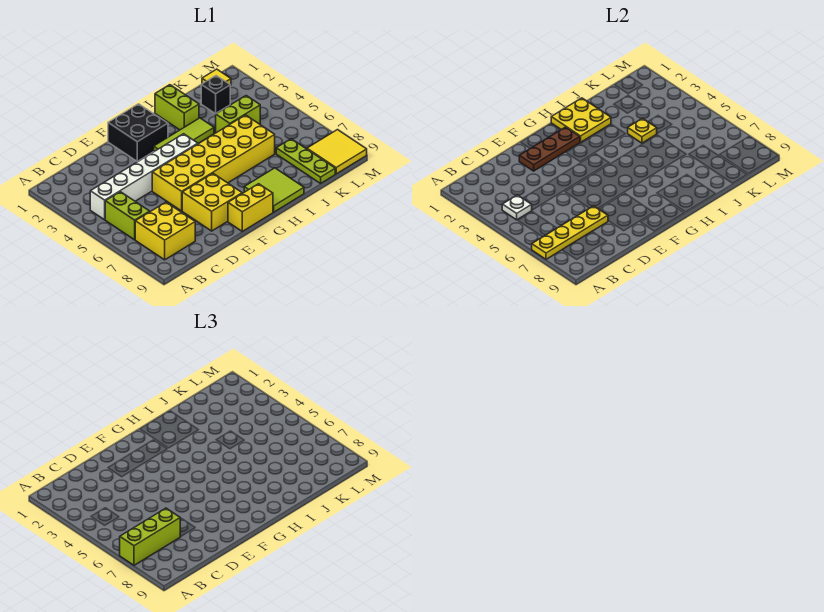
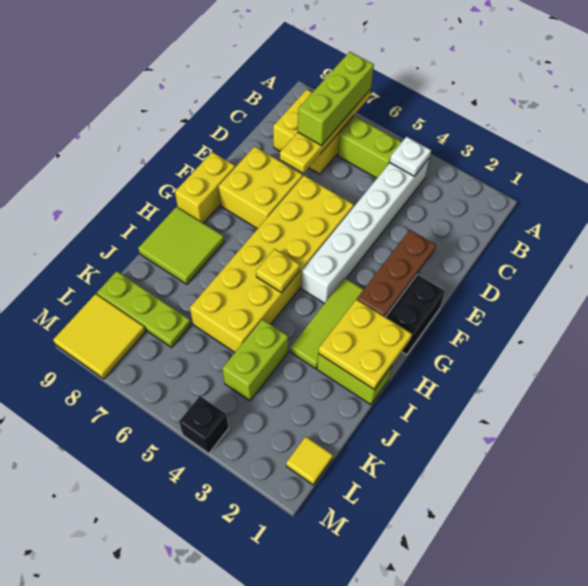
yellow 1x1 plate [628,118,657,143] -> yellow 1x1 plate moved to [256,249,300,293]
black 1x1 brick [201,76,230,114] -> black 1x1 brick moved to [179,396,229,453]

